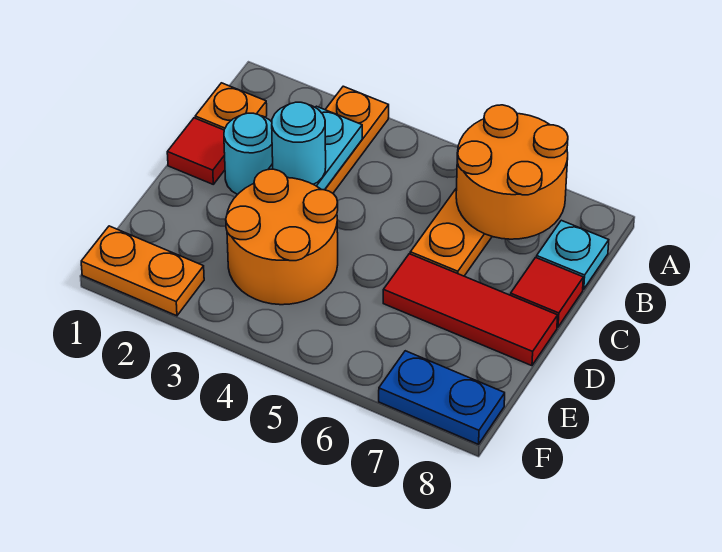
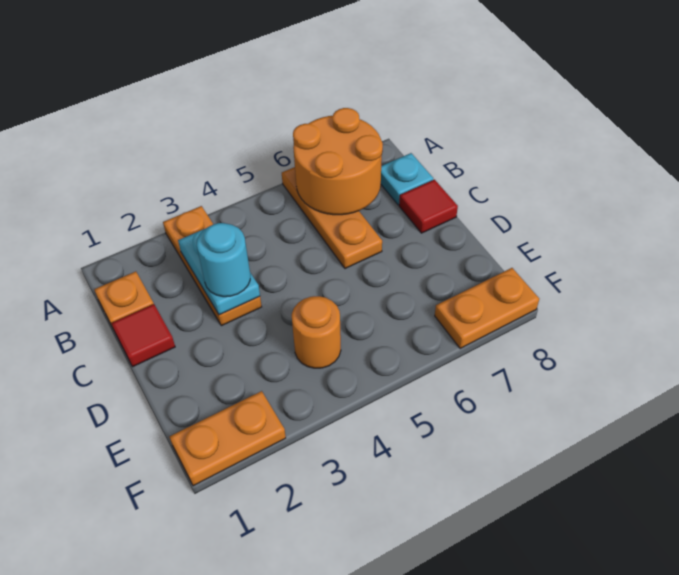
cyan 1x1 round brick [224,113,273,194] -> none
orange 2x2 round brick [226,169,338,305] -> orange 1x1 round brick [292,296,341,368]
red 1x3 tile [383,254,558,366] -> none
blue 1x2 plate [379,351,505,444] -> orange 1x2 plate [435,268,539,349]

